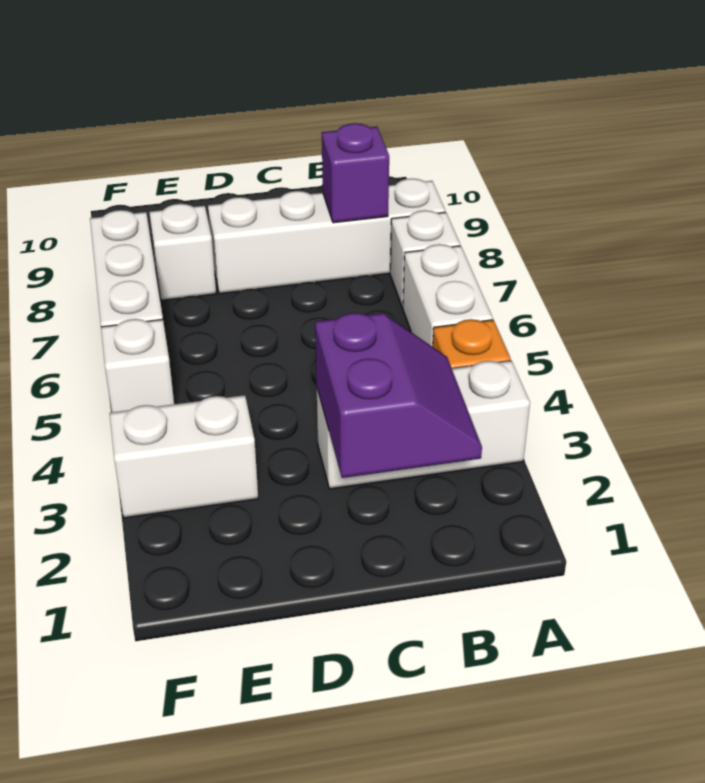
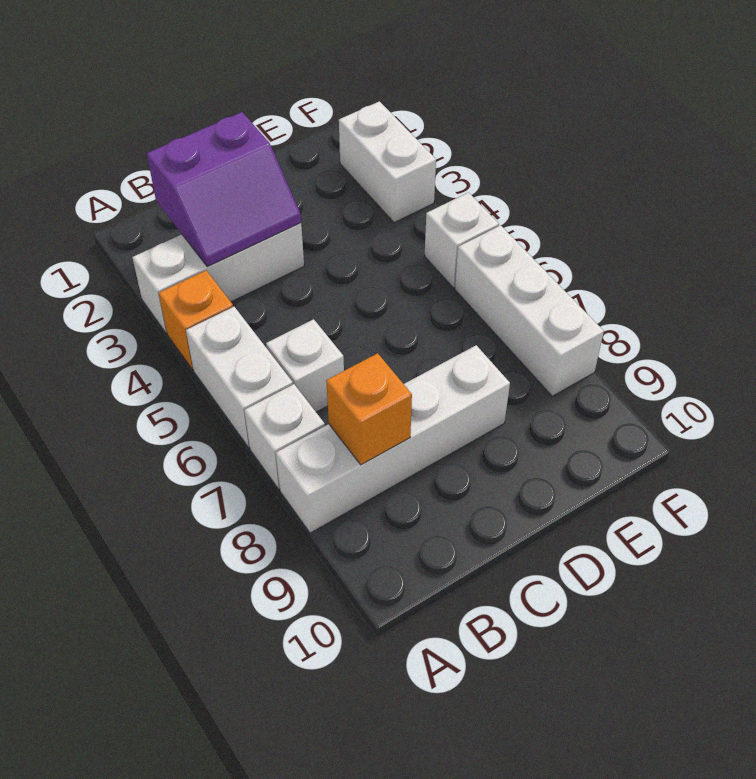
purple 2x2 slope [315,313,482,478] -> purple 2x2 slope turned to [147,112,301,267]
purple 1x1 brick [322,123,389,223] -> orange 1x1 brick [326,353,412,465]
white 1x2 brick [110,395,258,518] -> white 1x2 brick turned to [339,101,436,223]
white 1x1 brick [149,204,216,301] -> white 1x1 brick moved to [266,319,344,412]

